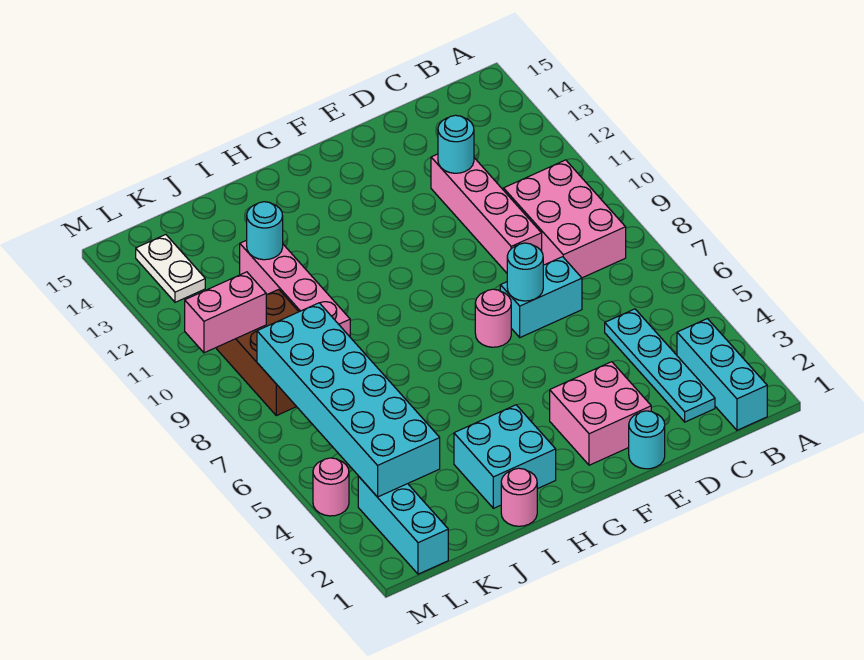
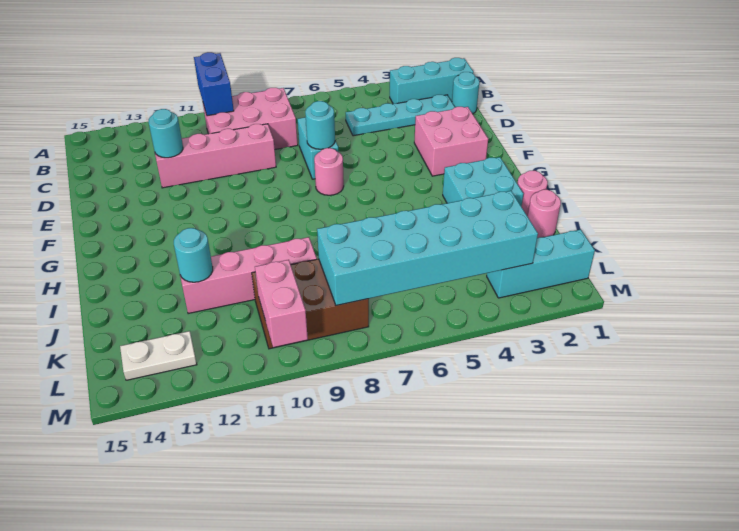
none -> blue 1x2 brick [194,52,234,116]
cyan 1x1 round brick [629,411,665,469] -> cyan 1x1 round brick moved to [452,72,479,114]
pink 1x1 round brick [313,458,349,516] -> pink 1x1 round brick moved to [528,190,561,238]

